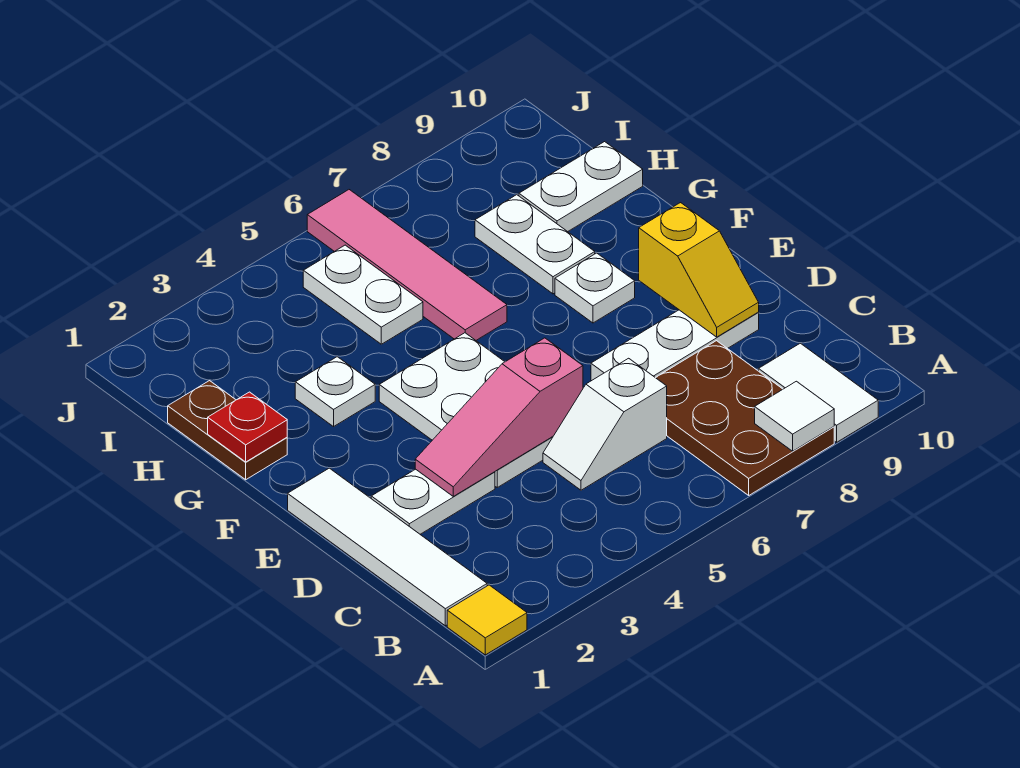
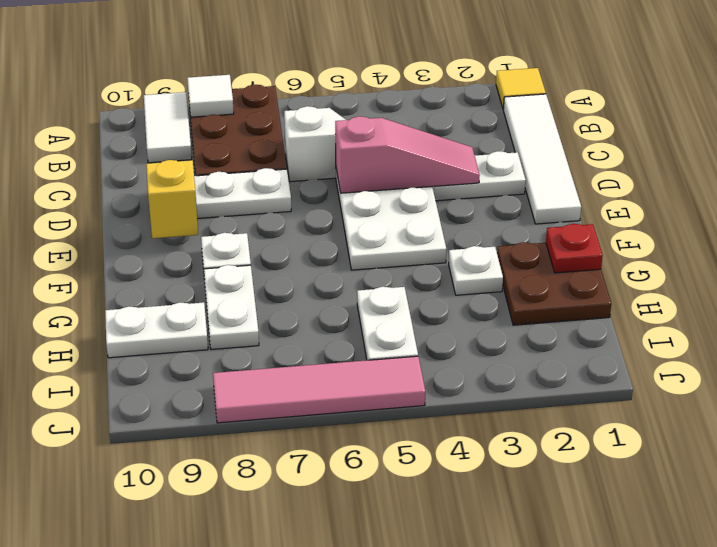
brown 1x2 plate [168,381,287,480] -> brown 2x2 plate [497,242,611,325]
pink 1x4 tile [307,190,507,340] -> pink 1x4 tile turned to [213,356,425,423]

